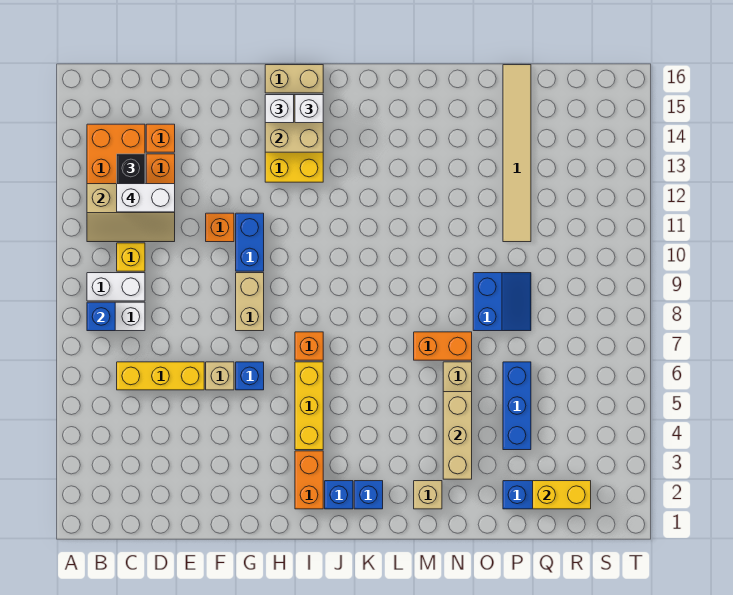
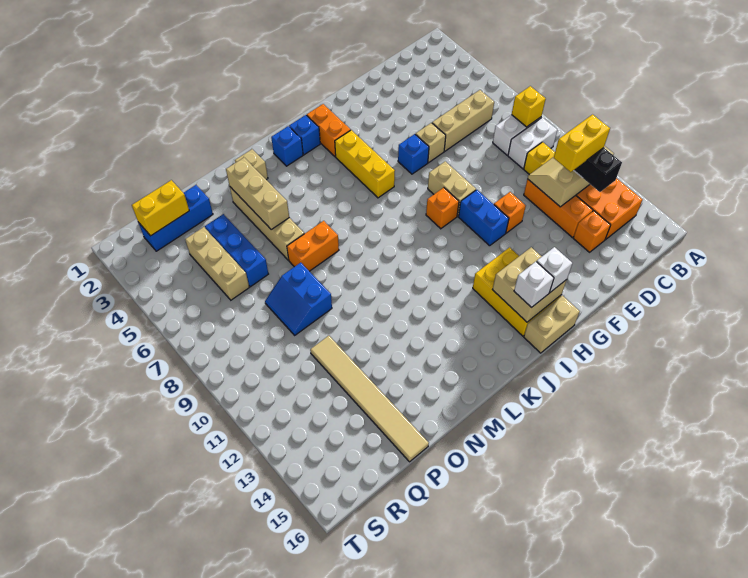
blue 1x1 brick [87,302,115,331] -> yellow 1x1 brick [512,86,546,127]
yellow 1x3 brick [117,362,204,390] -> tan 1x3 brick [432,90,494,151]
white 1x2 brick [117,184,175,212] -> yellow 1x2 brick [554,115,610,172]
orange 1x1 brick [295,332,323,360] -> orange 1x1 brick moved to [426,188,459,229]
none -> tan 1x3 brick [185,227,249,300]

